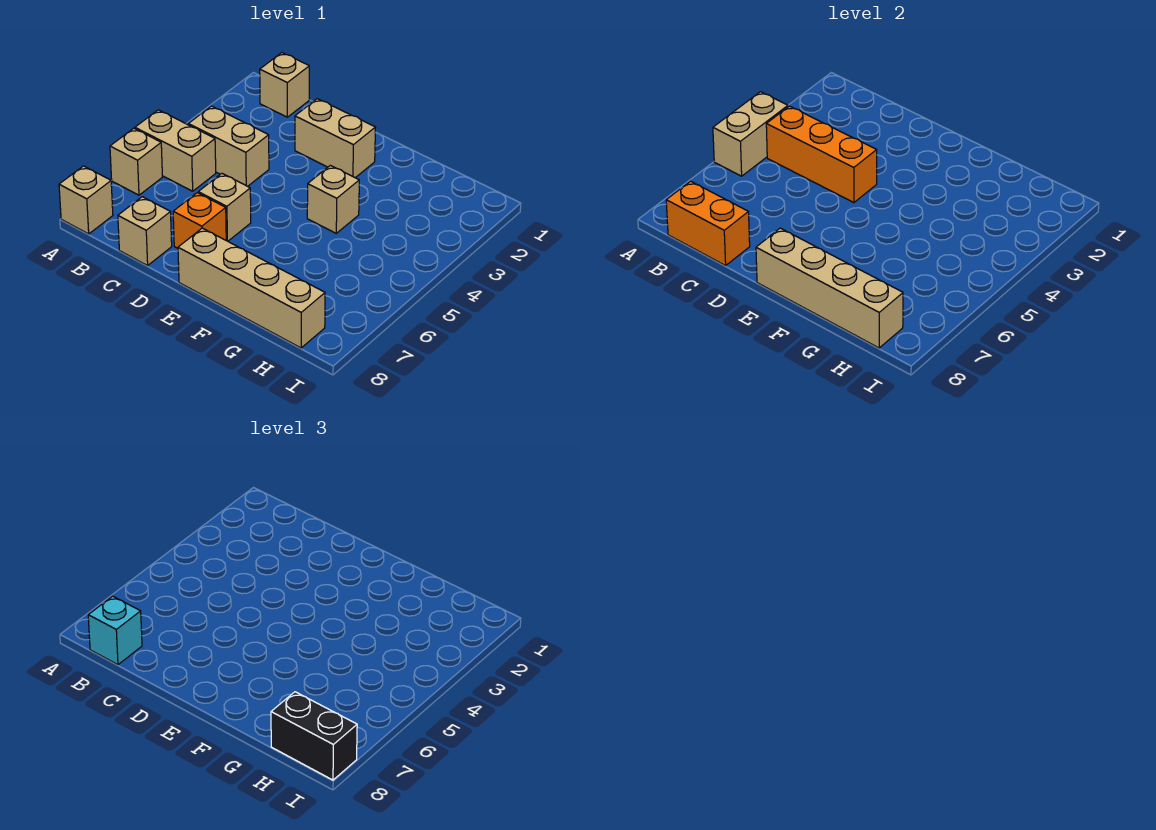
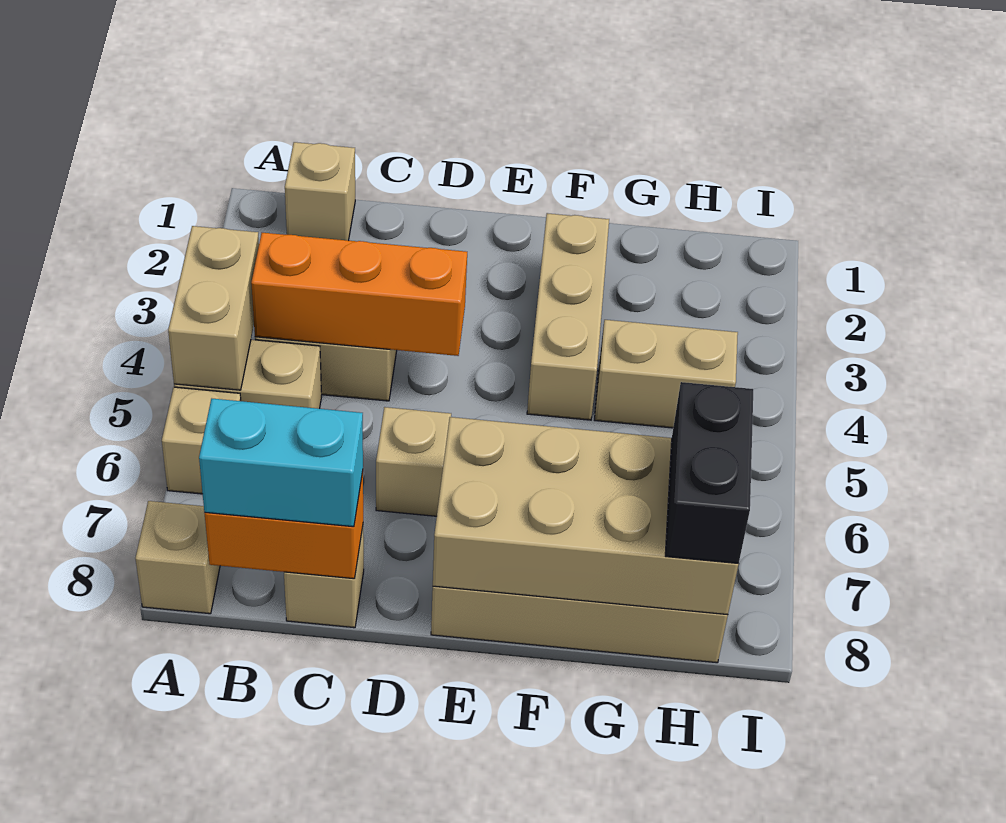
cyan 1x1 brick [88,596,142,665] -> cyan 1x2 brick [199,399,363,527]
tan 1x2 brick [295,99,376,178] -> tan 1x2 brick moved to [595,320,738,428]
orange 1x1 brick [173,193,226,248] -> none
tan 1x4 brick [756,228,903,348] -> tan 2x4 brick [433,417,739,615]
tan 1x1 brick [307,165,359,233] -> tan 1x3 brick [527,213,609,420]
black 1x2 brick [271,692,357,780] -> black 1x2 brick turned to [665,382,753,564]

